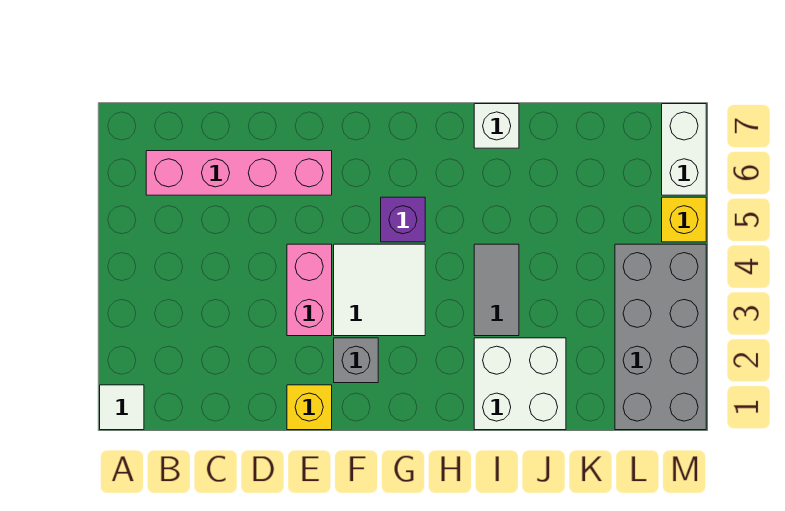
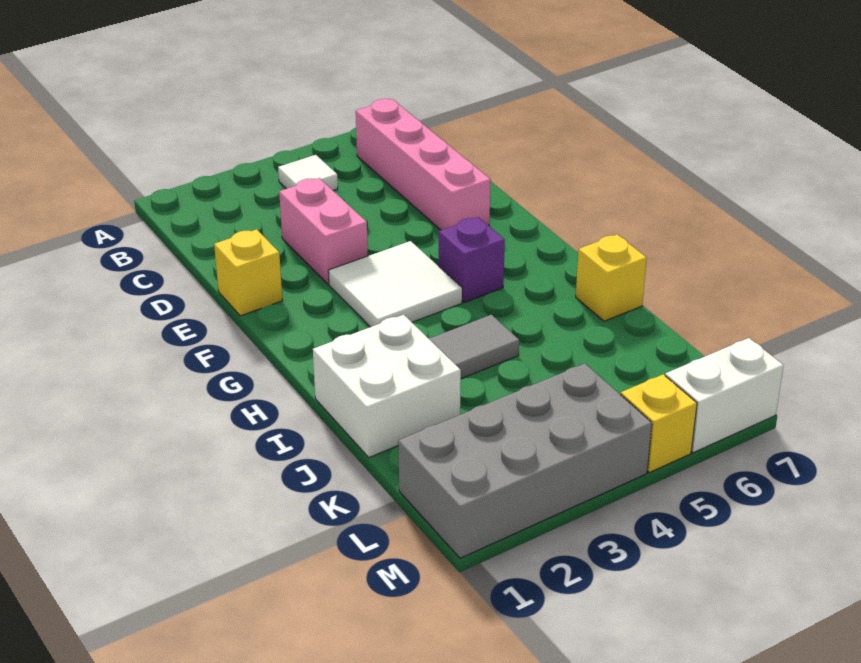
white 1x1 tile [100,385,144,430] -> white 1x1 tile moved to [278,155,338,190]
pink 1x2 brick [287,244,332,336] -> pink 1x2 brick turned to [279,178,368,284]
grey 1x1 brick [334,338,378,383] -> none
white 1x1 brick [474,104,519,148] -> yellow 1x1 brick [576,234,647,321]

